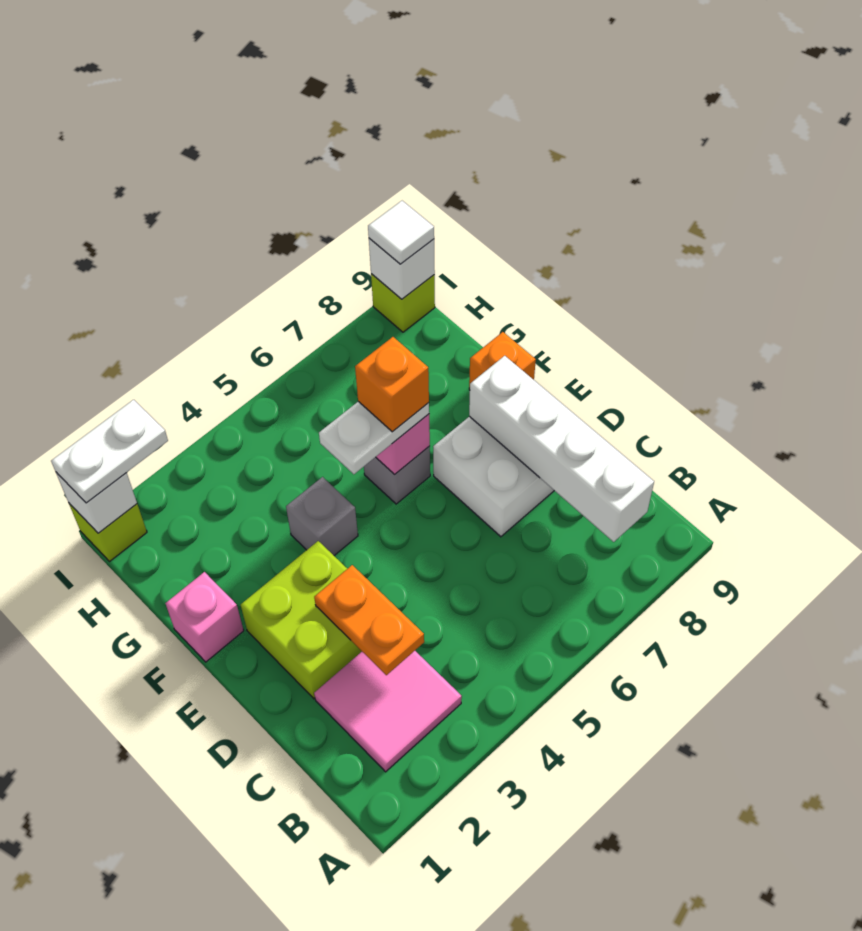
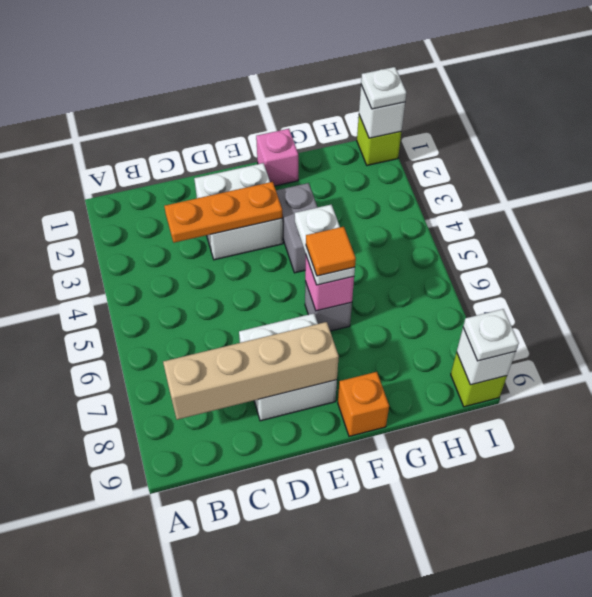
pink 2x2 tile [314,651,462,772] -> none
white 1x4 brick [469,356,654,542] -> tan 1x4 brick [163,322,339,420]
orange 1x2 plate [314,565,424,675] -> orange 1x3 plate [164,182,282,243]
lime 2x2 brick [241,541,362,699] -> white 2x2 brick [194,163,283,260]
grey 1x1 brick [286,477,358,556] -> grey 1x2 brick [276,183,318,273]
orange 1x1 brick [355,337,429,432] -> orange 1x1 tile [306,227,356,276]
white 1x2 plate [51,400,168,503] -> white 1x1 plate [361,67,406,109]
white 1x1 tile [368,201,434,264] -> white 1x1 plate [463,309,519,361]

